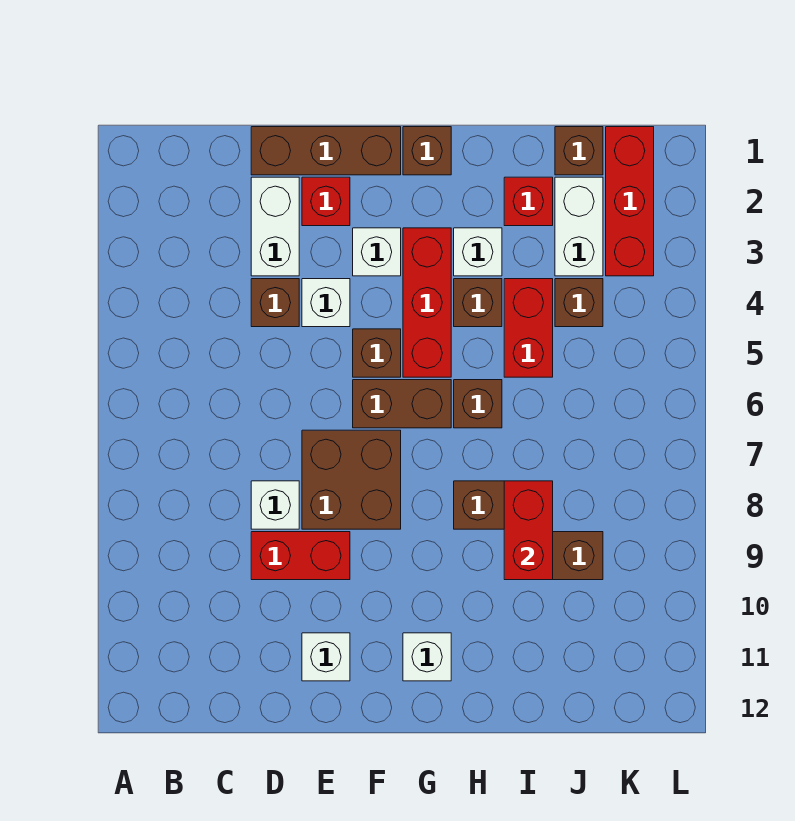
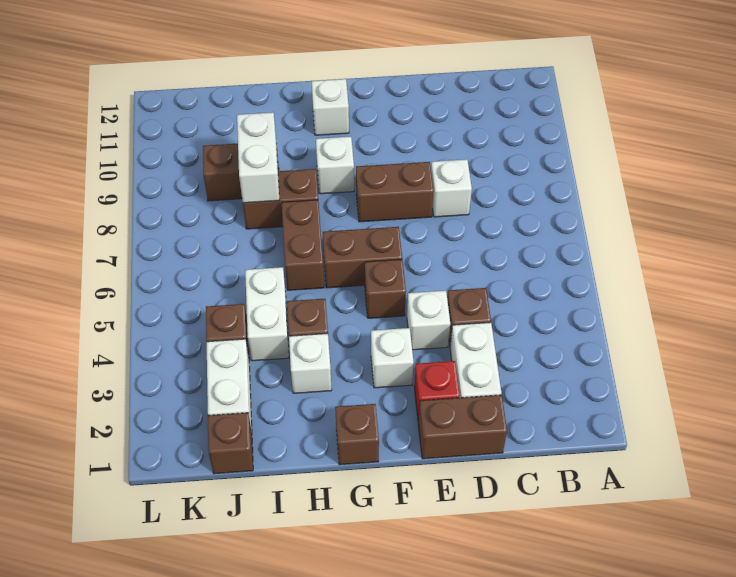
brown 1x3 brick [251,127,401,175] -> brown 1x2 brick [418,395,507,459]
red 1x2 brick [251,532,350,580] -> none
brown 2x2 brick [302,430,401,529] -> brown 1x2 brick [356,162,434,222]
white 1x1 brick [302,633,350,681] -> white 1x1 brick moved to [316,137,354,194]
red 1x3 brick [403,228,451,377] -> none
brown 1x1 brick [454,380,502,428] -> brown 1x2 brick [282,200,324,290]
red 1x1 brick [504,177,553,226] -> none
red 1x2 brick [504,279,553,377] -> white 1x2 brick [245,267,289,361]
red 1x2 brick [504,481,553,580] -> white 1x2 brick [237,112,280,203]
red 1x3 brick [606,127,654,276] -> none

